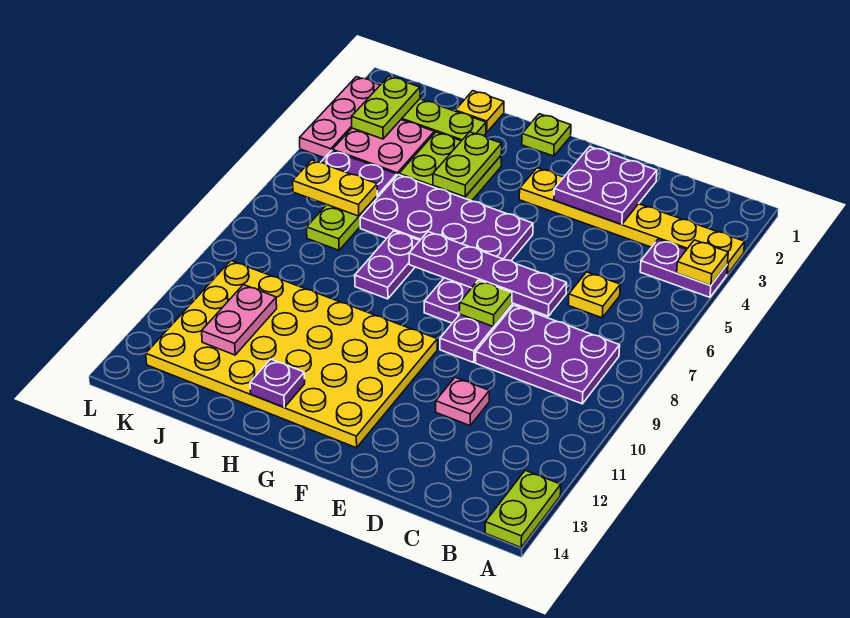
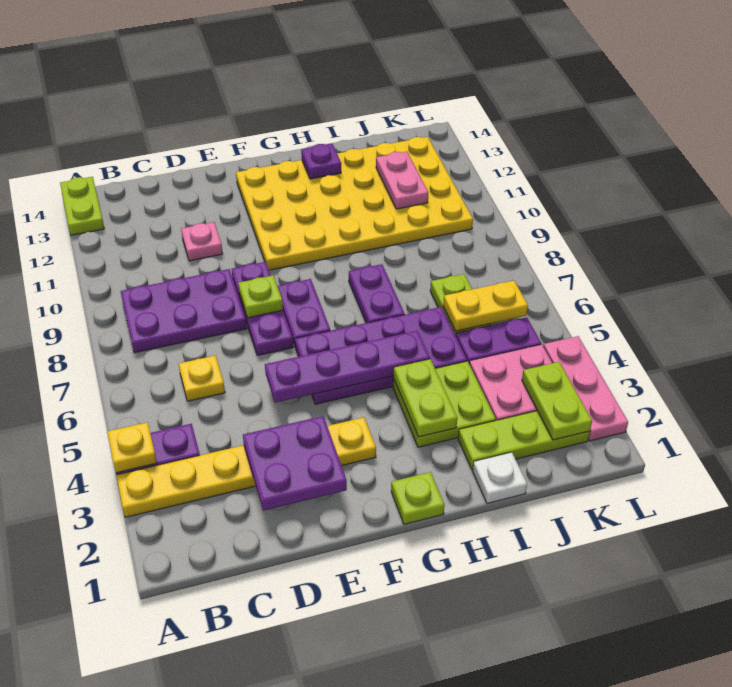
purple 1x4 plate [409,232,567,316] -> purple 1x4 plate moved to [265,331,430,403]
yellow 1x1 plate [455,91,504,132] -> white 1x1 plate [473,452,527,503]

